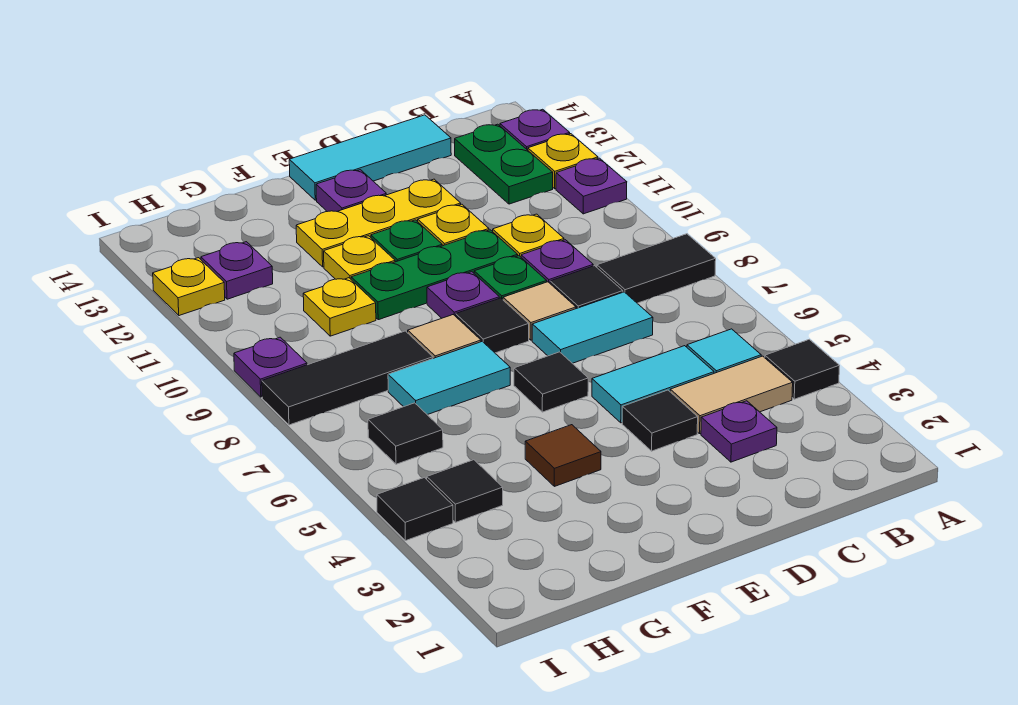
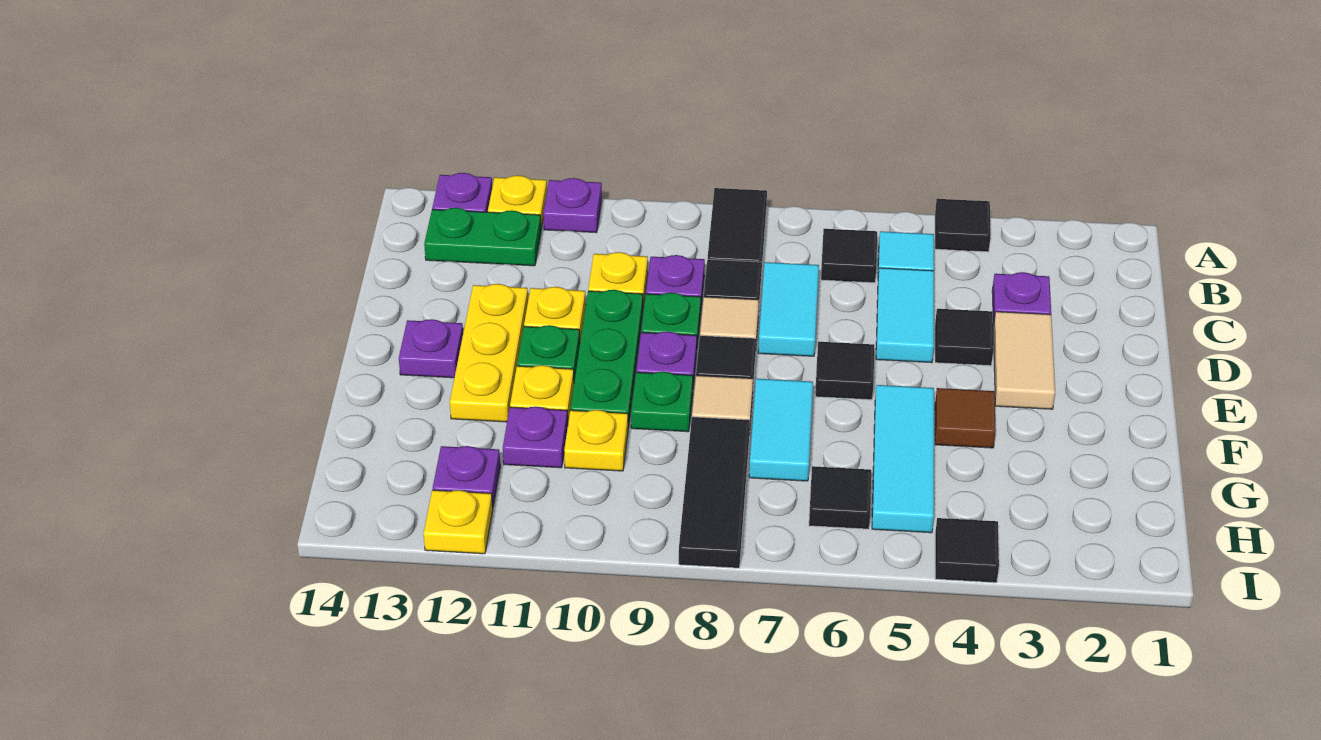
tan 1x2 tile [670,356,793,434] -> tan 1x2 tile moved to [993,312,1055,409]
cyan 1x3 tile [289,115,451,200] -> cyan 1x3 tile moved to [872,385,934,533]
none -> green 1x1 plate [631,372,693,432]
black 1x1 tile [427,460,503,522] -> black 1x1 tile moved to [821,229,877,283]
purple 1x1 plate [234,337,307,397] -> purple 1x1 plate moved to [503,407,568,468]

